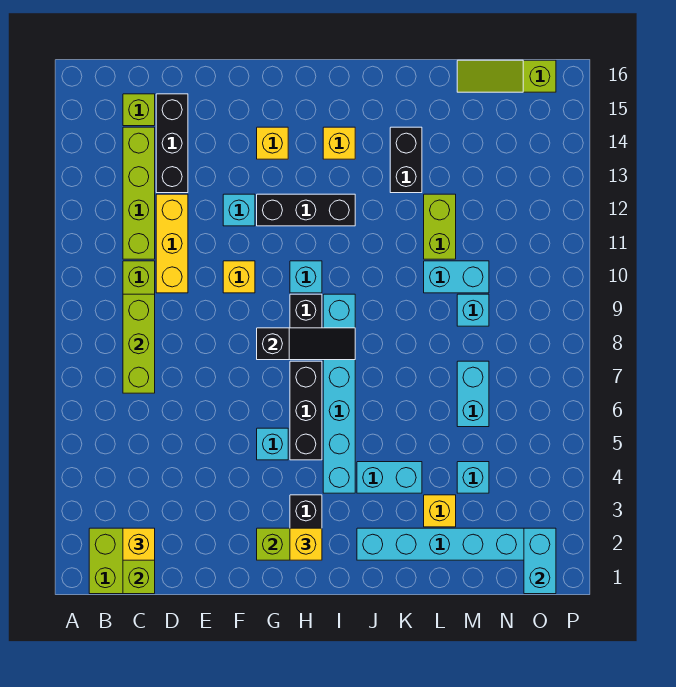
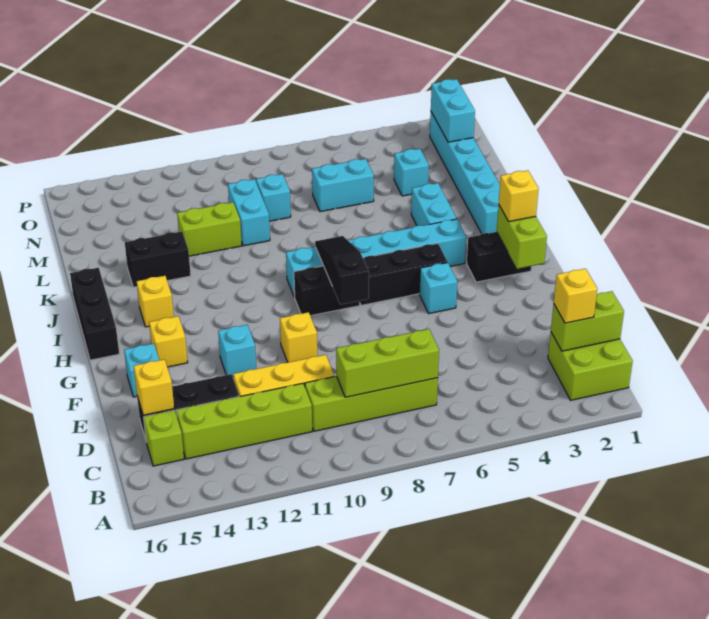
black 1x3 brick [257,194,355,226] -> black 1x3 brick moved to [70,268,119,360]
cyan 1x1 brick [290,261,322,293] -> cyan 1x1 brick moved to [124,344,159,397]
yellow 1x1 brick [424,495,456,527] -> yellow 1x1 brick moved to [134,359,174,415]
lime 1x3 slope [457,60,556,92] -> none
cyan 1x2 brick [524,528,556,594] -> cyan 1x2 brick turned to [431,79,475,142]

